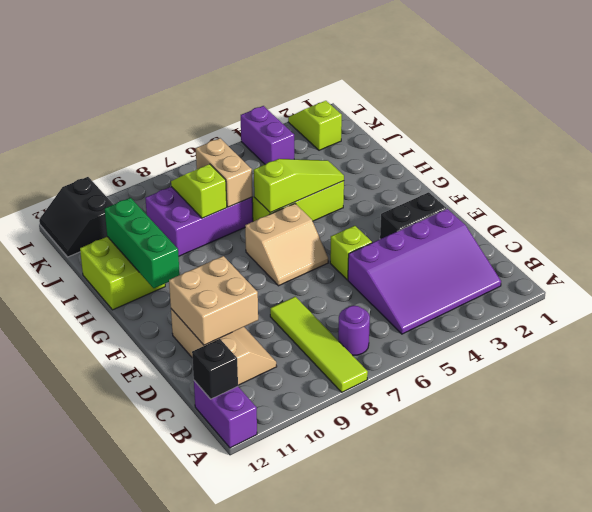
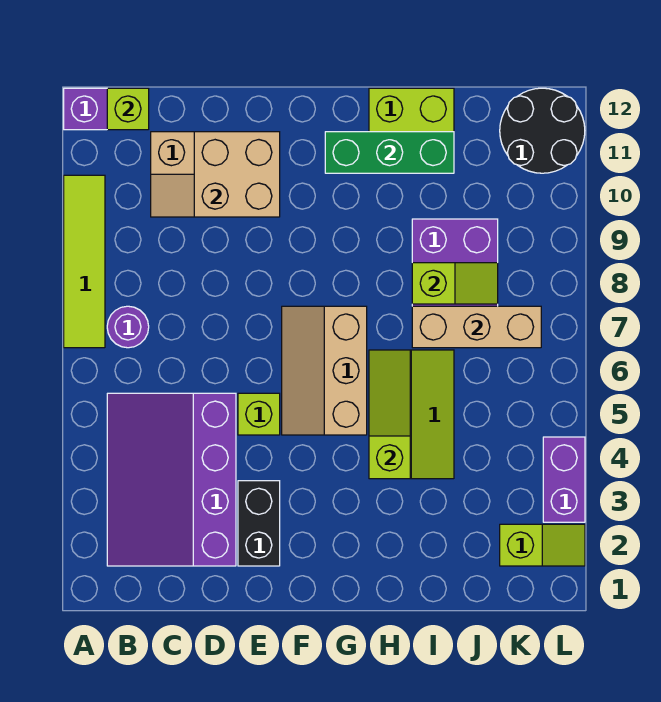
lime 1x4 tile [270,297,368,392] -> lime 1x4 tile turned to [64,175,105,348]
black 1x1 brick [192,339,238,399] -> lime 1x1 brick [107,88,149,130]
tan 2x2 slope [245,204,328,286] -> tan 2x3 slope [282,306,367,435]
lime 1x3 slope [254,159,344,213] -> lime 1x3 slope turned to [369,350,410,479]
tan 1x2 brick [196,138,252,207] -> tan 1x3 brick [412,306,541,348]
purple 1x2 brick [241,106,294,165] -> purple 1x2 brick turned to [543,437,585,522]
black 2x2 slope [39,177,114,257] -> black 2x2 round brick [500,88,585,173]

